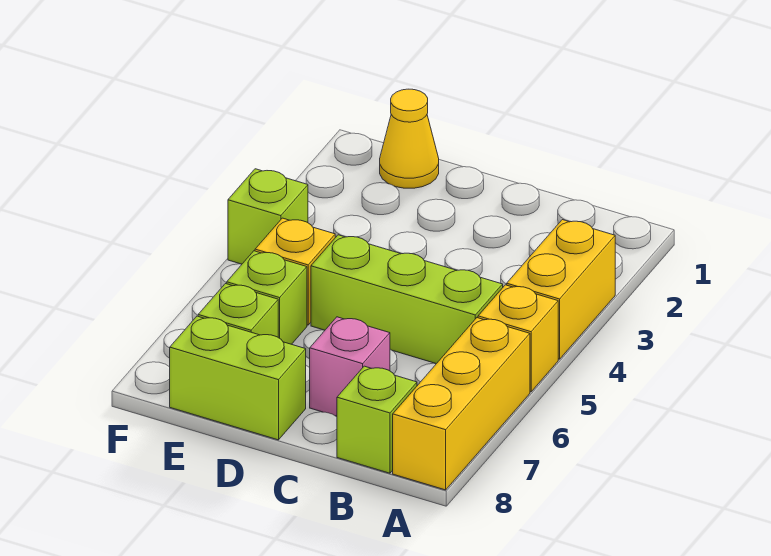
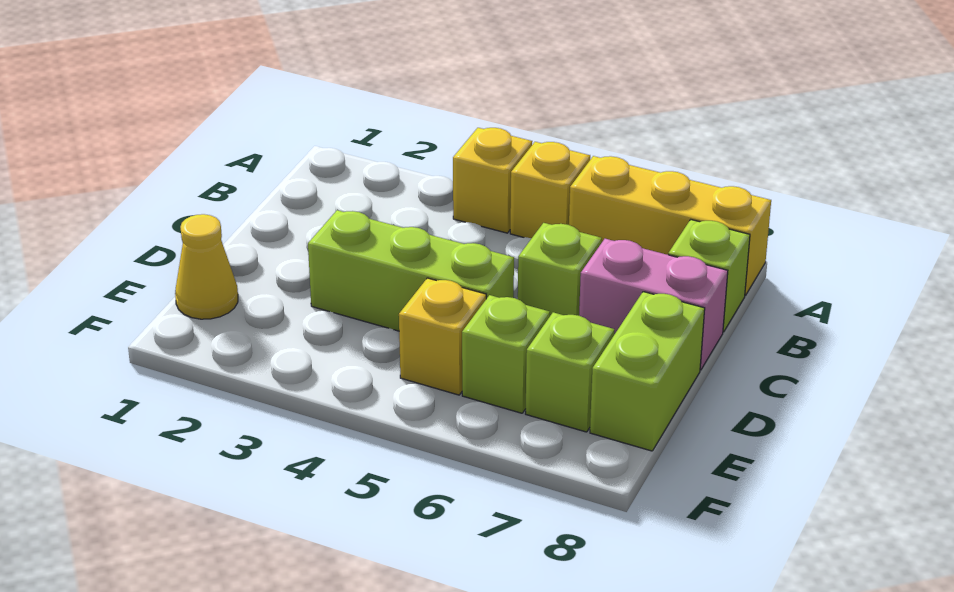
yellow 1x2 brick [507,220,615,359] -> yellow 1x1 brick [453,128,532,233]
lime 1x3 brick [311,235,503,364] -> lime 1x3 brick turned to [308,210,514,331]
pink 1x1 brick [310,317,390,416] -> pink 1x2 brick [579,239,728,370]
lime 1x1 brick [228,169,308,264] -> lime 1x1 brick moved to [518,223,602,316]

